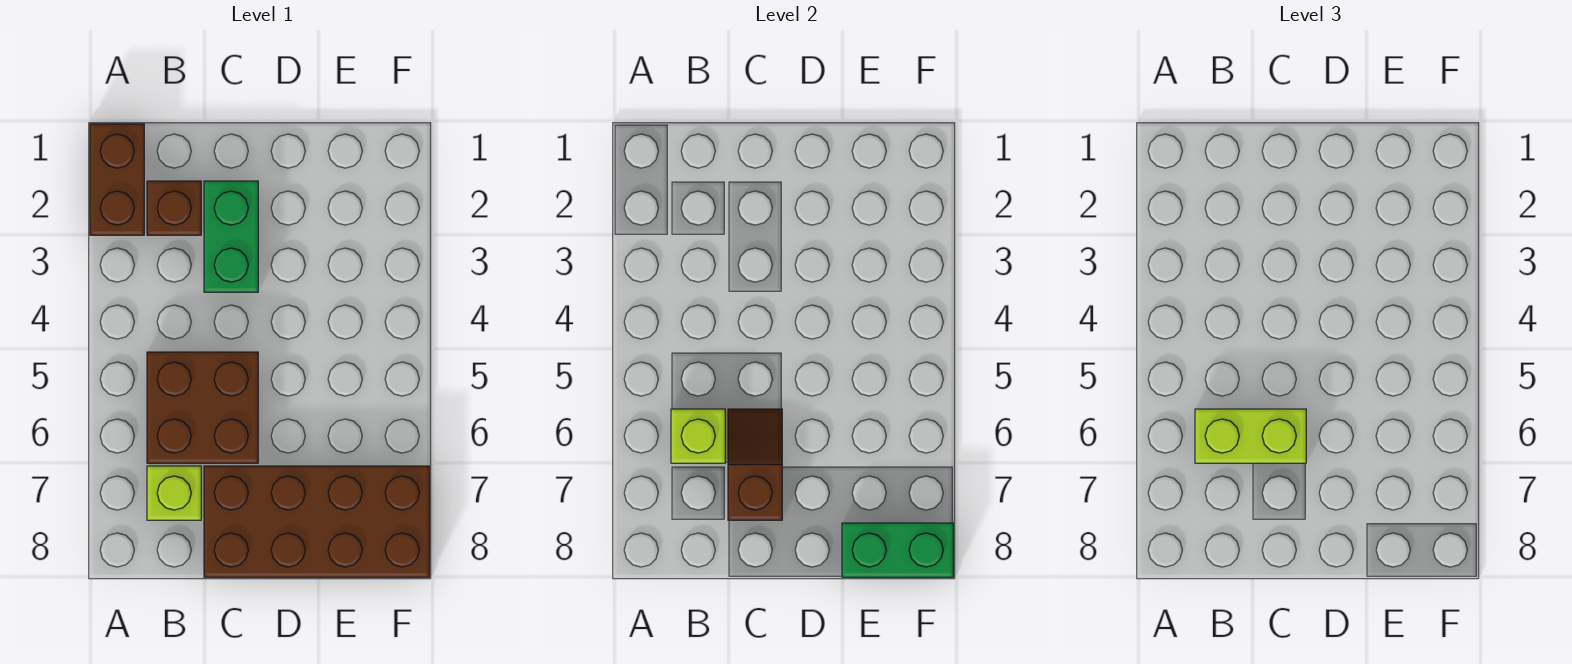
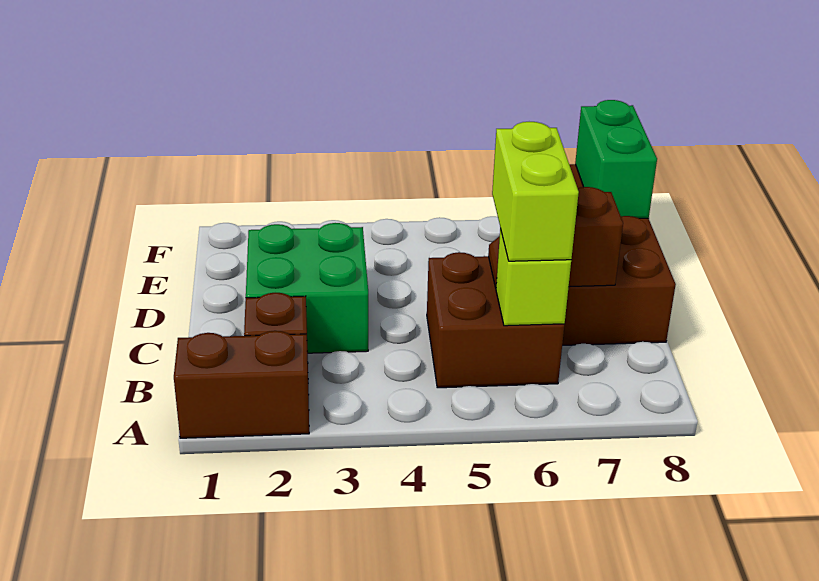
lime 1x1 brick [147,466,201,520] -> none
green 1x2 brick [204,181,258,292] -> green 2x2 brick [246,223,368,353]

